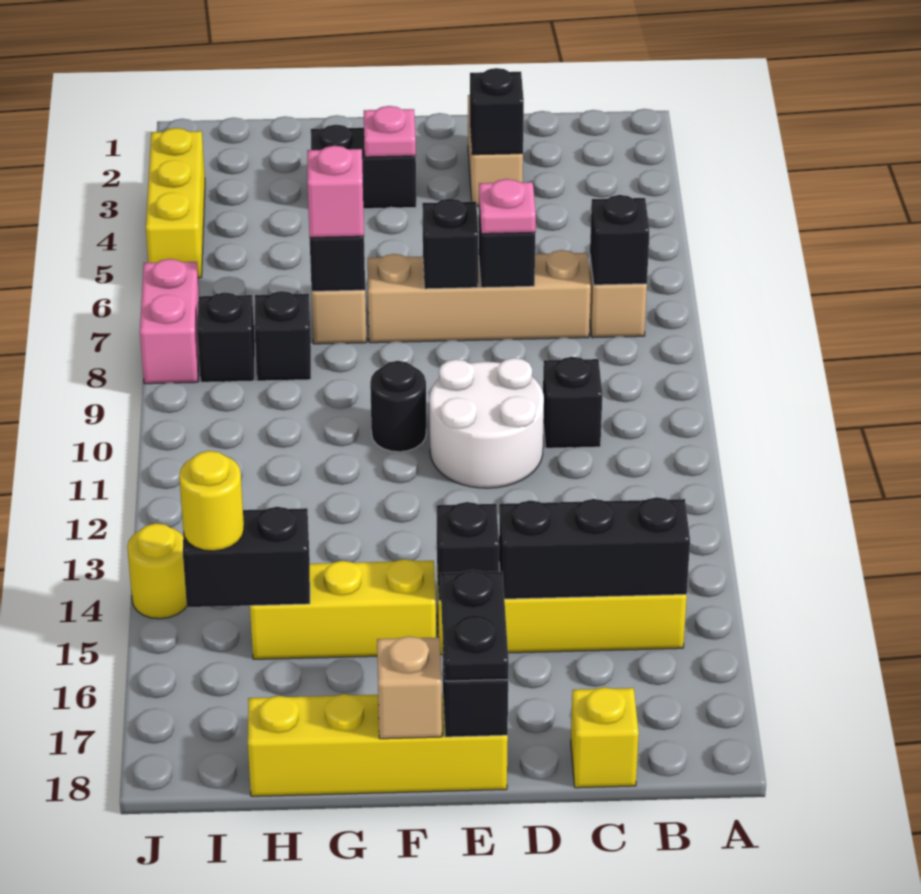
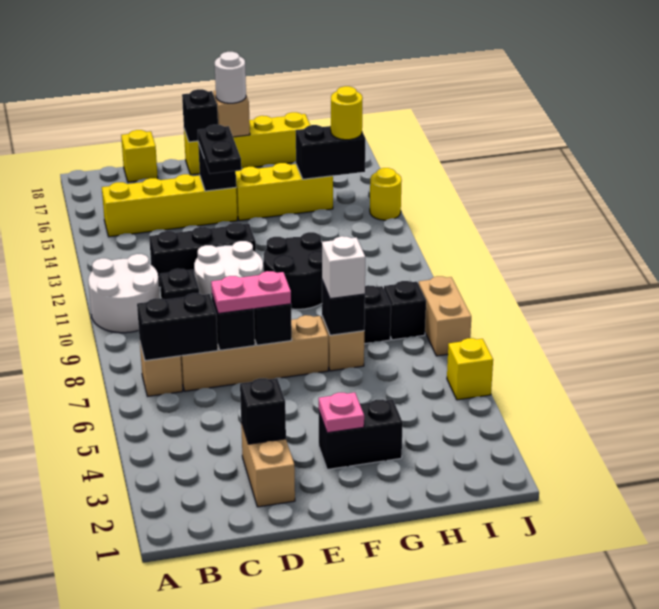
none -> white 2x2 round brick [88,254,160,333]
black 1x1 brick [590,195,649,285] -> black 1x2 brick [137,293,218,361]
black 1x3 brick [499,497,690,599] -> black 1x3 brick moved to [149,223,256,287]
pink 1x1 plate [479,179,536,234] -> pink 1x2 plate [211,271,291,314]
black 1x2 plate [441,570,509,681] -> black 1x2 plate moved to [198,125,241,174]
black 1x1 round brick [370,361,426,452] -> black 2x2 round brick [263,232,322,309]
none -> white 1x1 round brick [215,52,246,103]
pink 1x1 brick [307,146,364,238] -> white 1x1 brick [322,236,365,299]
yellow 1x3 brick [146,128,205,278] -> yellow 1x1 brick [447,338,493,400]
pink 1x2 brick [140,259,199,384] -> tan 1x2 brick [419,276,471,356]

